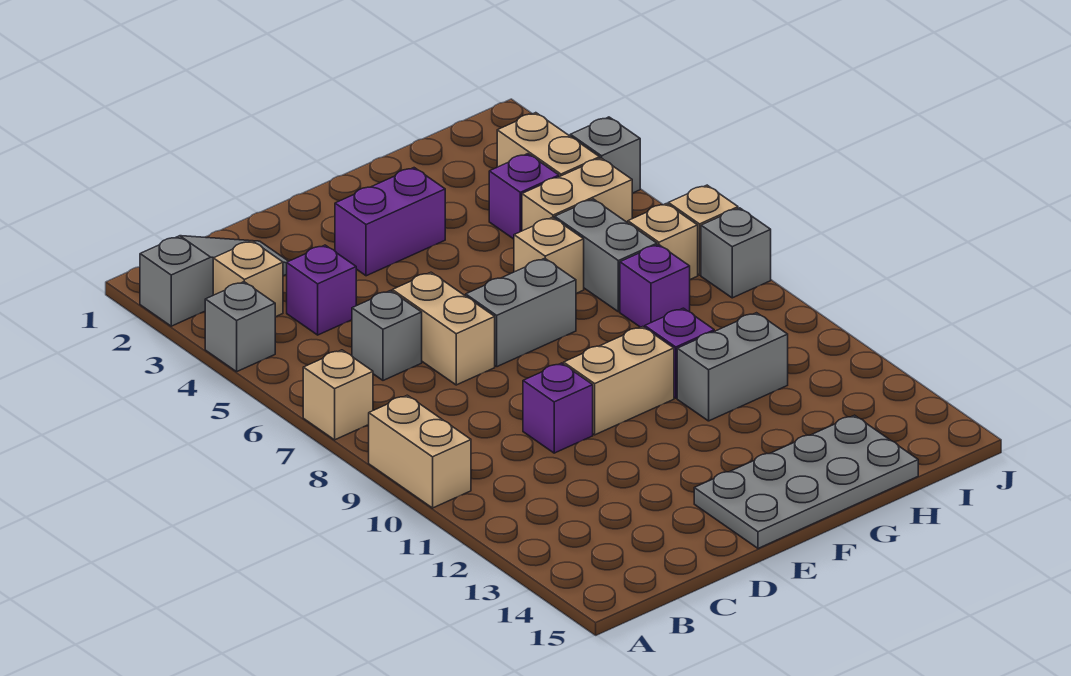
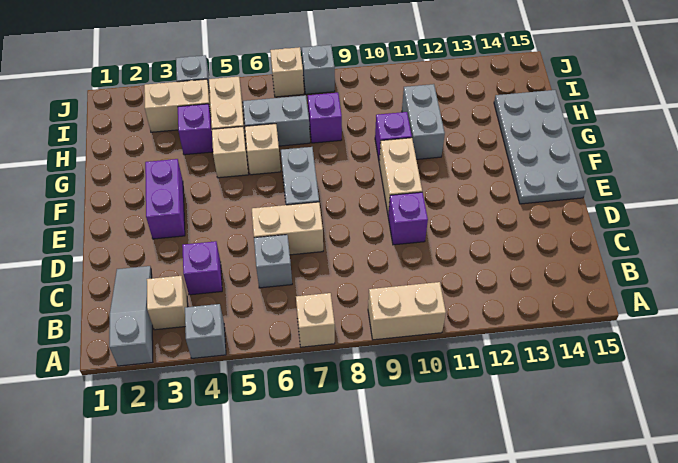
tan 1x1 brick [628,204,698,279] -> tan 1x1 brick moved to [212,127,248,178]

